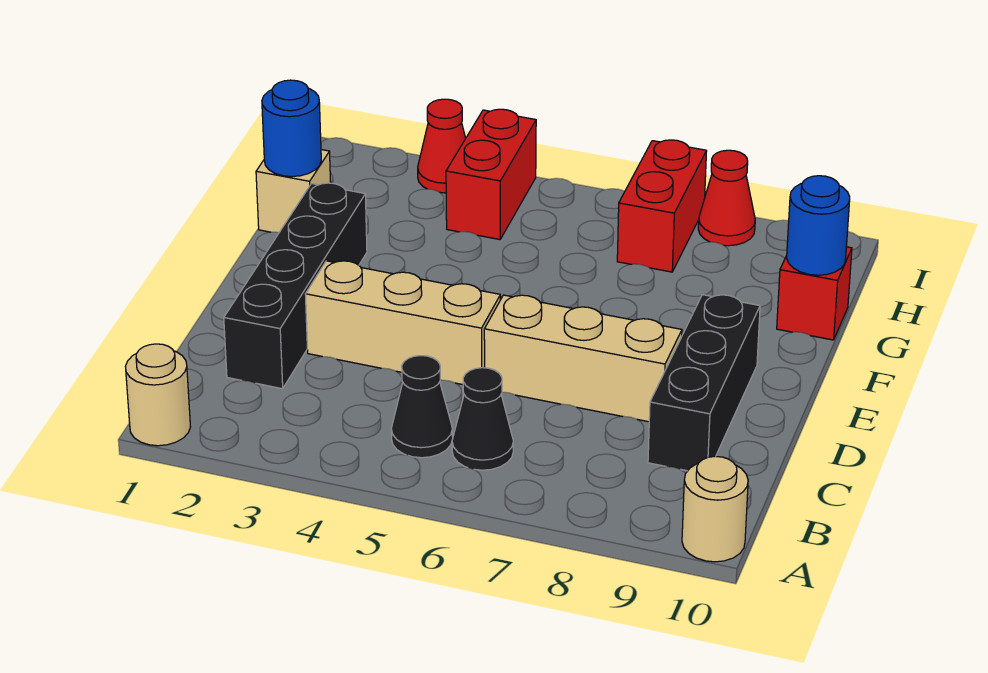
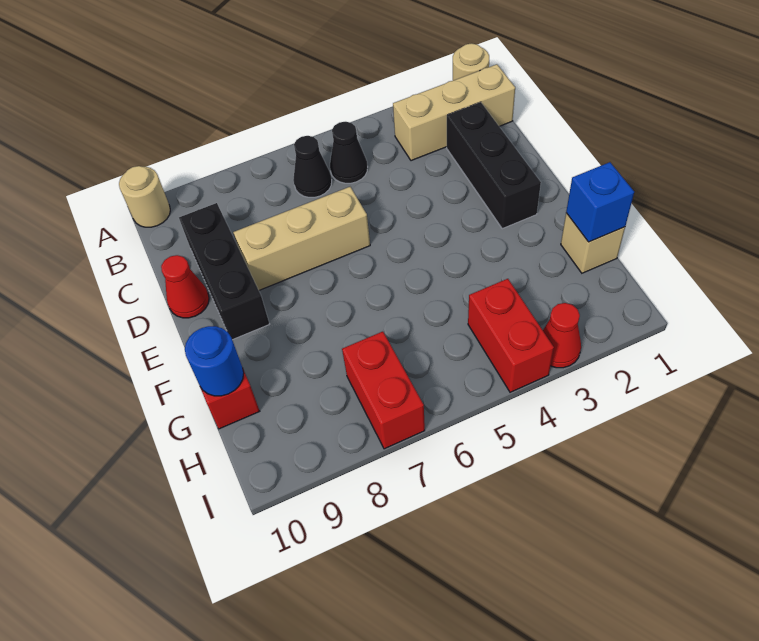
black 1x4 brick [224,183,367,389] -> black 1x3 brick [447,102,541,229]
tan 1x3 brick [305,261,500,385] -> tan 1x3 brick moved to [393,64,515,161]
blue 1x1 round brick [262,80,321,177] -> blue 1x1 brick [566,162,634,242]
red 1x1 cone [698,150,755,246] -> red 1x1 cone moved to [161,255,209,318]

